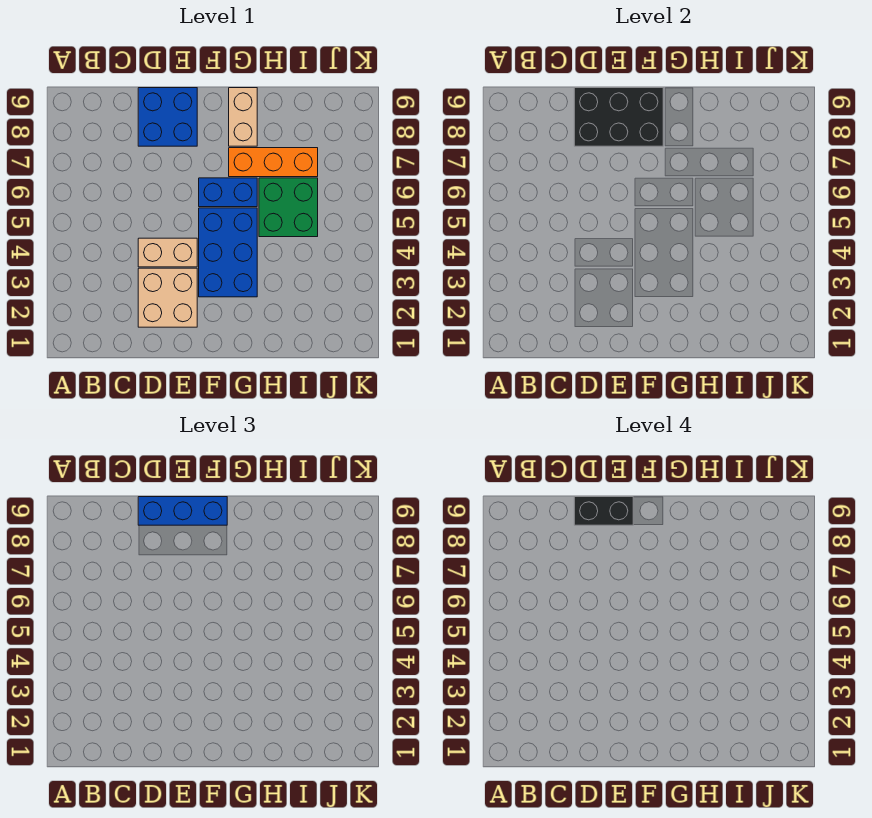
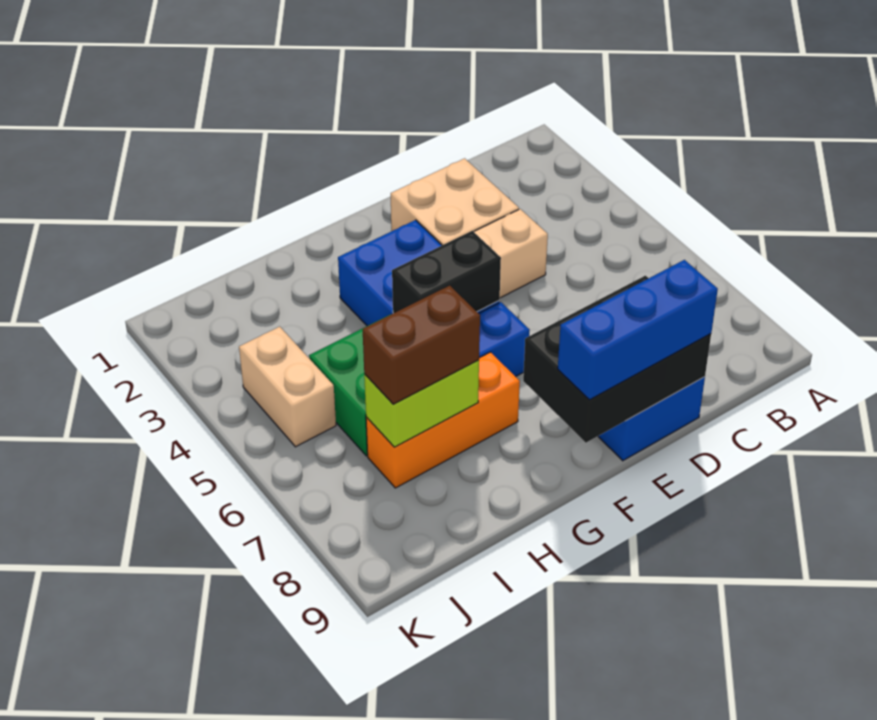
black 1x2 brick [574,497,633,525] -> black 1x2 brick moved to [392,231,501,313]
tan 1x2 brick [229,88,257,146] -> tan 1x2 brick moved to [239,327,336,447]
none -> lime 1x2 brick [364,360,479,447]
none -> brown 1x2 brick [363,286,480,404]

